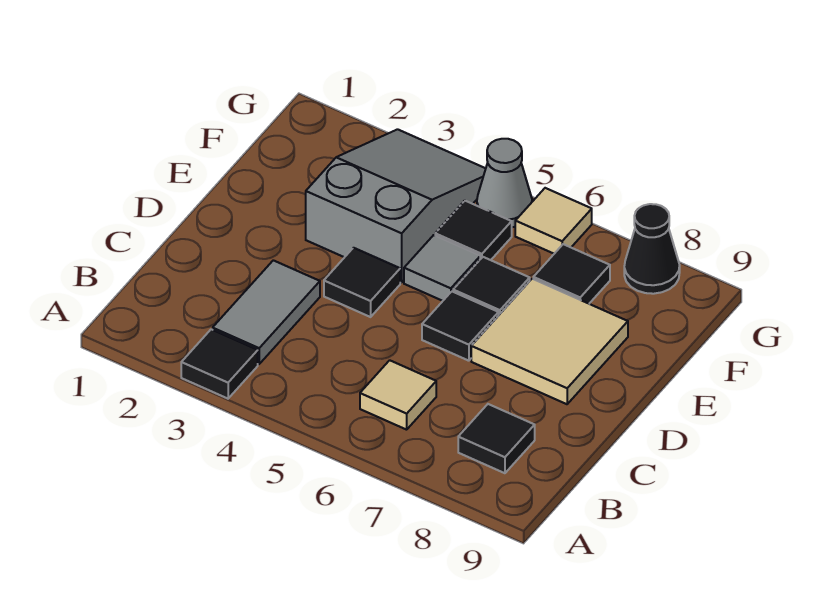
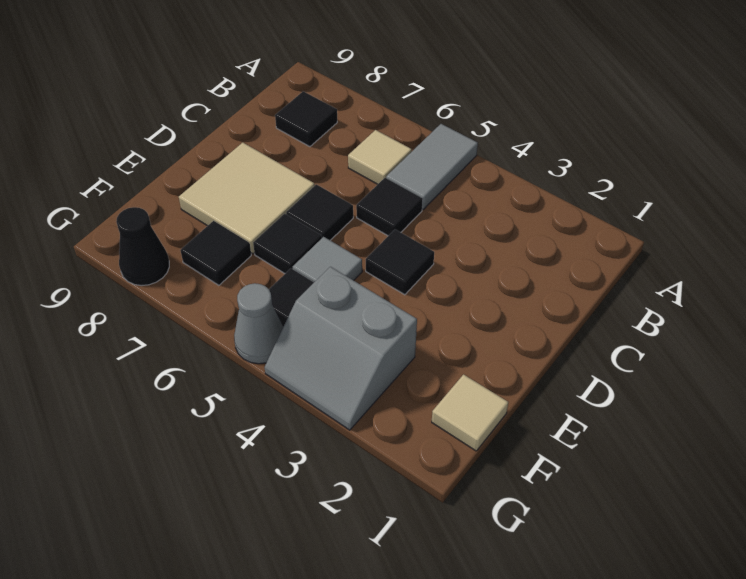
black 1x1 tile [181,329,258,399] -> black 1x1 tile moved to [356,178,423,236]
grey 1x2 tile [213,260,320,364] -> grey 1x2 tile moved to [386,124,478,209]
grey 2x3 slope [306,129,486,283] -> grey 2x2 slope [264,267,417,430]
tan 1x1 tile [515,188,592,254] -> tan 1x1 tile moved to [432,375,508,451]

